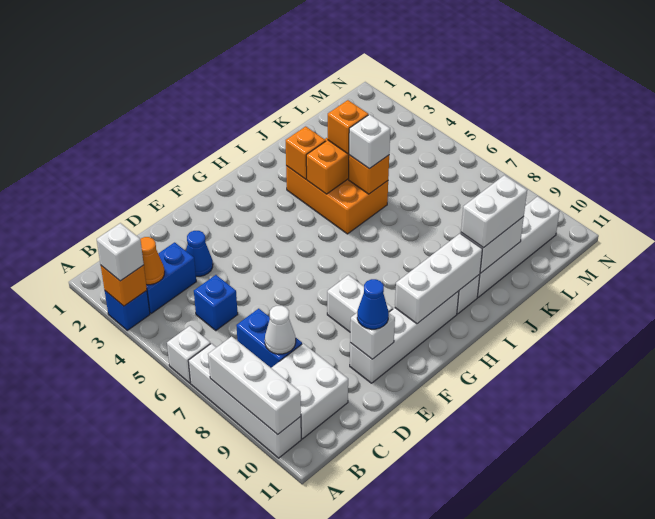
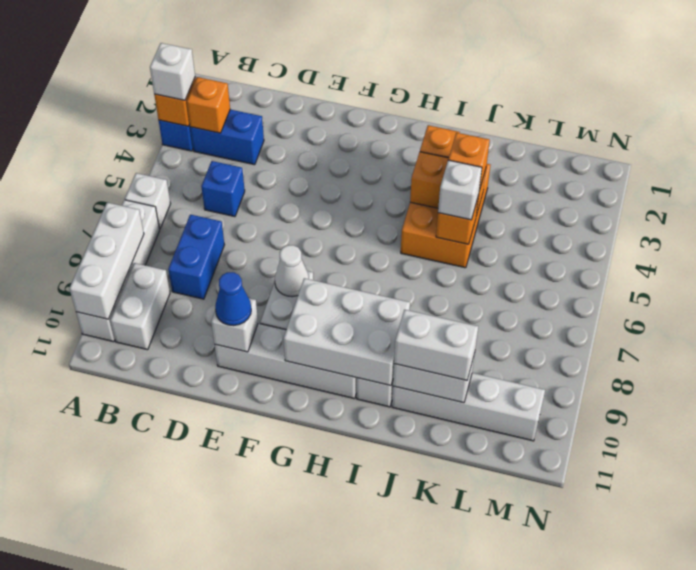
orange 1x1 cone [140,237,165,285] -> orange 1x1 brick [187,77,230,133]
white 2x2 brick [272,344,348,439] -> white 1x2 brick [110,263,170,350]
white 1x1 cone [265,306,296,354] -> white 1x1 cone moved to [275,245,309,297]
blue 1x1 cone [186,231,213,276] -> none
white 1x3 brick [395,234,482,324] -> white 2x3 brick [284,278,410,386]

